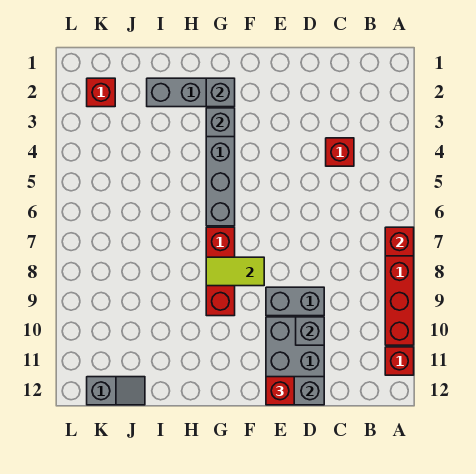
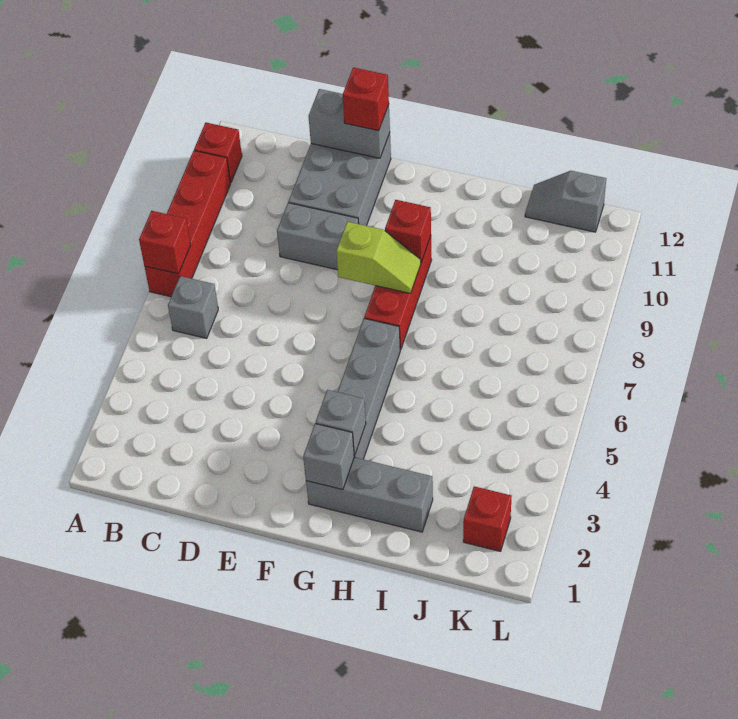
red 1x1 brick [326,138,354,166] -> red 1x1 brick moved to [385,200,431,262]
grey 1x1 brick [296,317,324,345] -> grey 1x1 brick moved to [168,276,218,338]
lime 1x2 tile [206,257,264,286] -> lime 1x2 slope [336,222,421,293]

